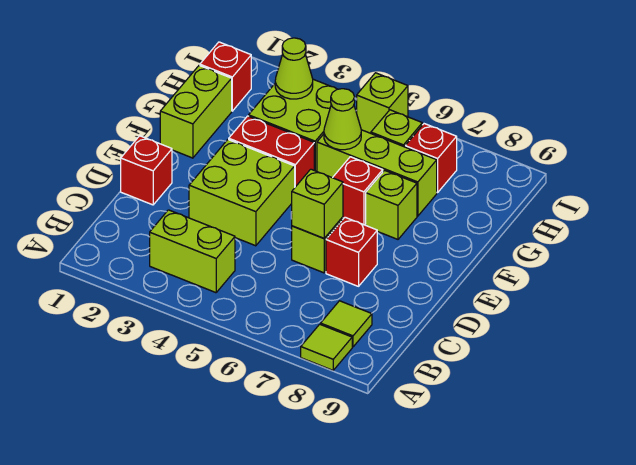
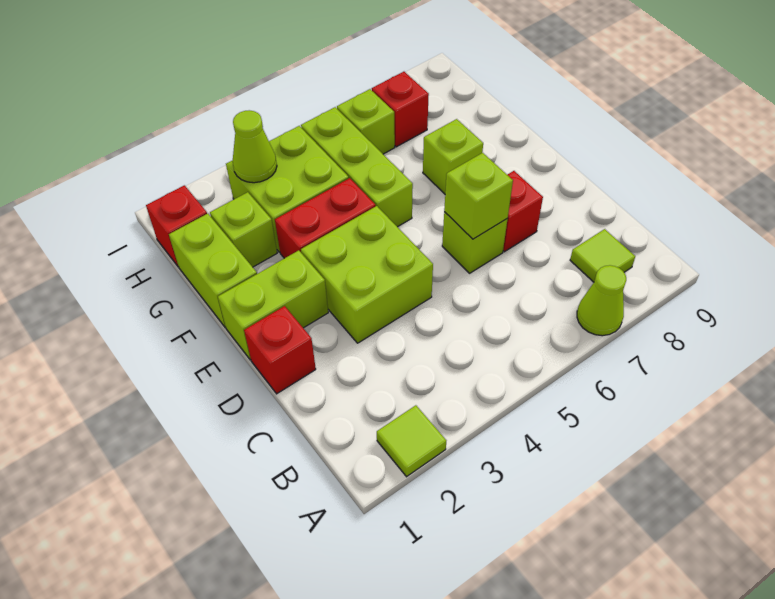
lime 1x1 tile [301,324,352,370] -> lime 1x1 tile moved to [377,405,446,477]
lime 1x2 brick [150,210,235,293] -> lime 1x2 brick moved to [218,250,328,360]
red 1x1 brick [333,157,383,225] -> none
lime 1x3 brick [317,130,437,216] -> lime 1x3 brick turned to [301,107,413,227]
lime 1x1 cone [324,89,361,150] -> lime 1x1 cone moved to [577,265,626,336]
lime 1x1 brick [357,73,408,133] -> lime 1x1 brick moved to [210,192,277,267]

